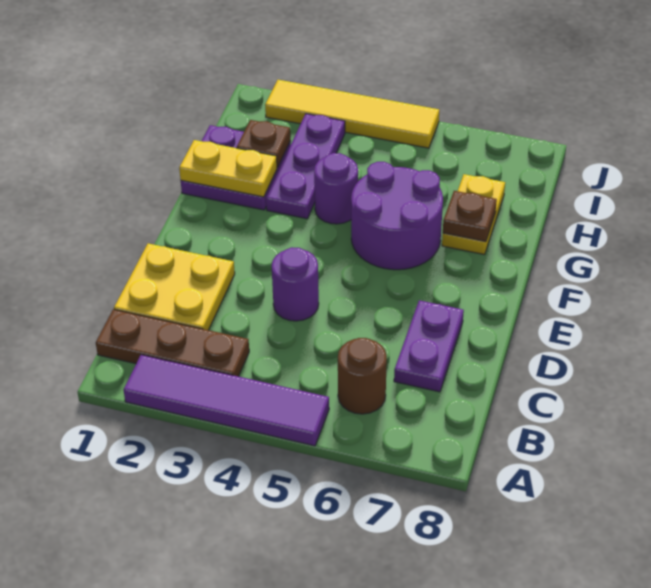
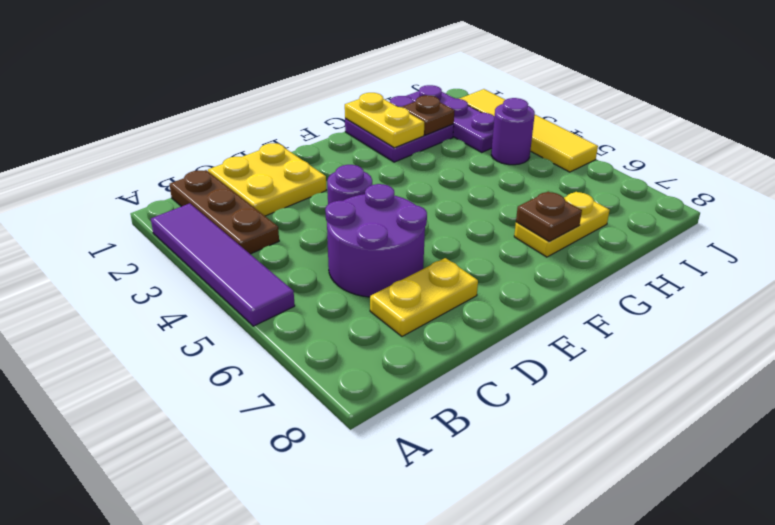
brown 1x1 round brick [338,338,387,414] -> none
purple 1x2 plate [394,300,464,392] -> yellow 1x2 plate [370,258,478,336]
purple 2x2 round brick [351,162,443,270] -> purple 2x2 round brick moved to [325,184,427,297]
purple 1x3 plate [266,114,345,219] -> purple 1x3 plate turned to [407,85,495,152]
purple 1x1 round brick [314,153,358,224] -> purple 1x1 round brick moved to [491,98,535,165]

